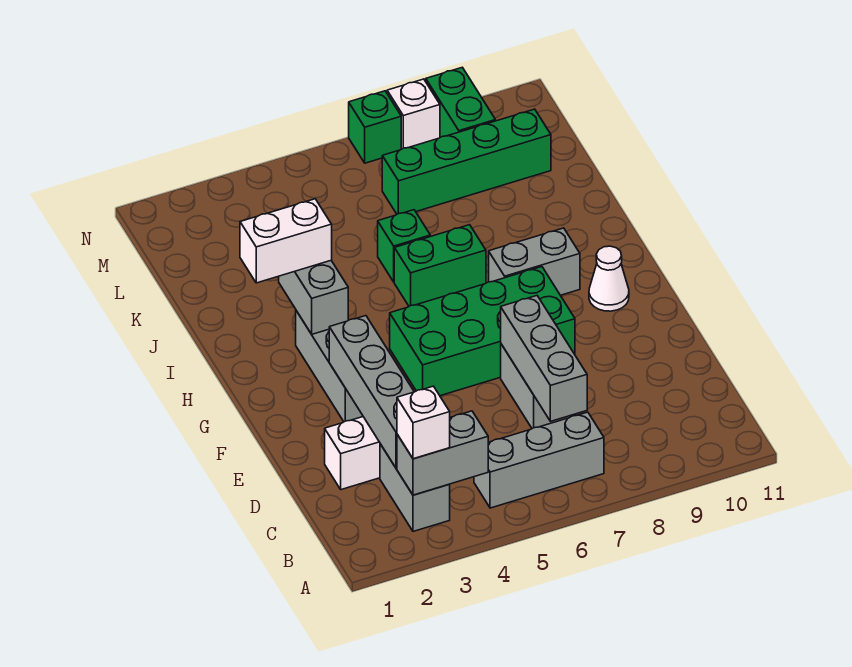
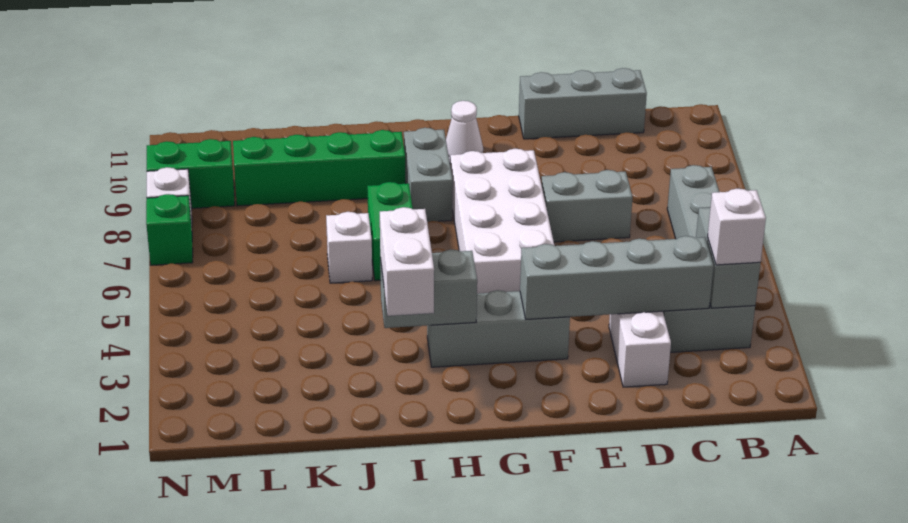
grey 1x3 brick [501,296,587,421] -> grey 1x3 brick moved to [519,68,647,139]
green 2x4 brick [390,267,575,396] -> white 2x4 brick [450,149,554,294]
green 1x1 brick [378,210,430,282] -> white 1x1 brick [326,212,372,283]
green 1x4 brick [382,109,551,214] -> green 1x4 brick turned to [233,130,405,206]

